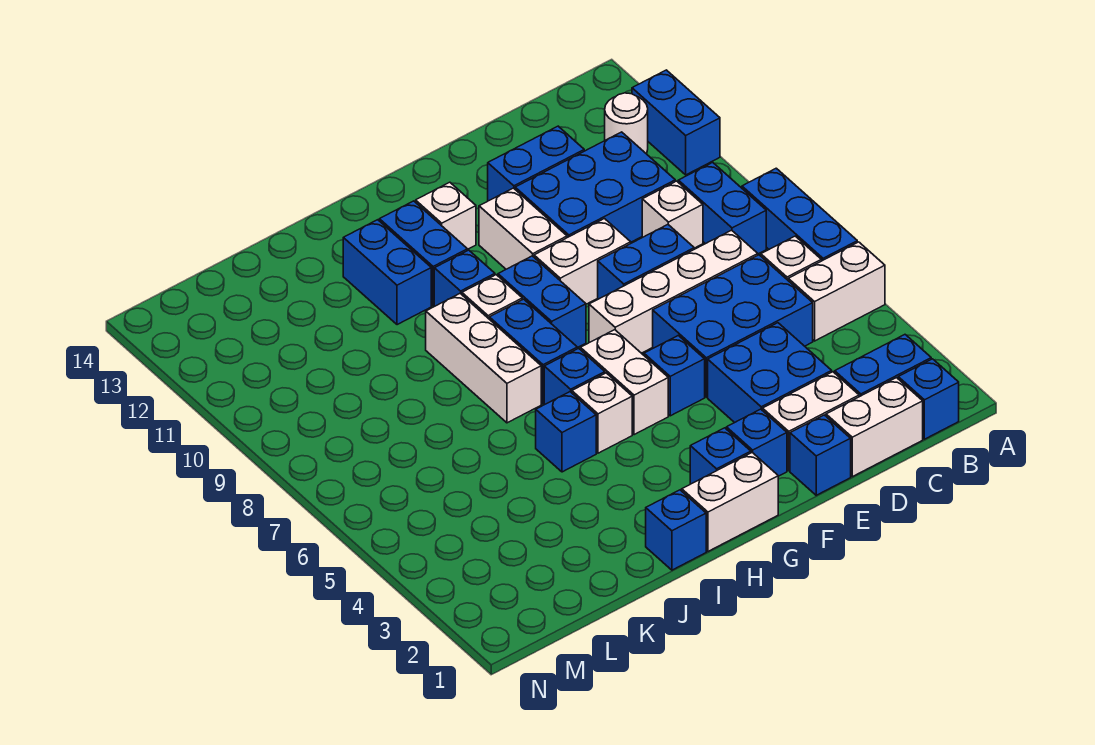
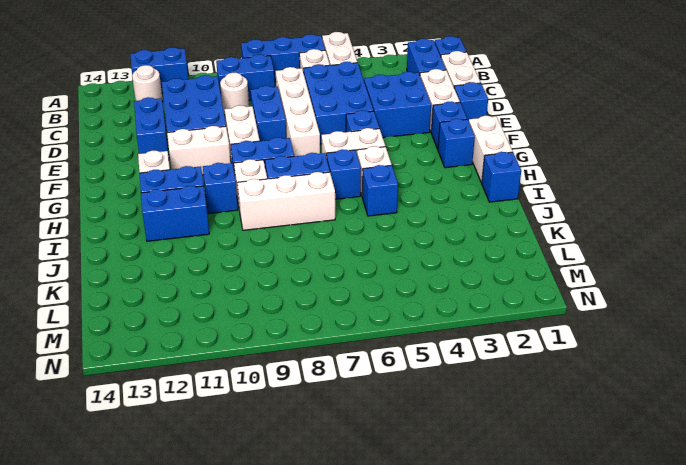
white 1x1 brick [642,181,703,248] -> white 1x1 round brick [220,73,249,115]

